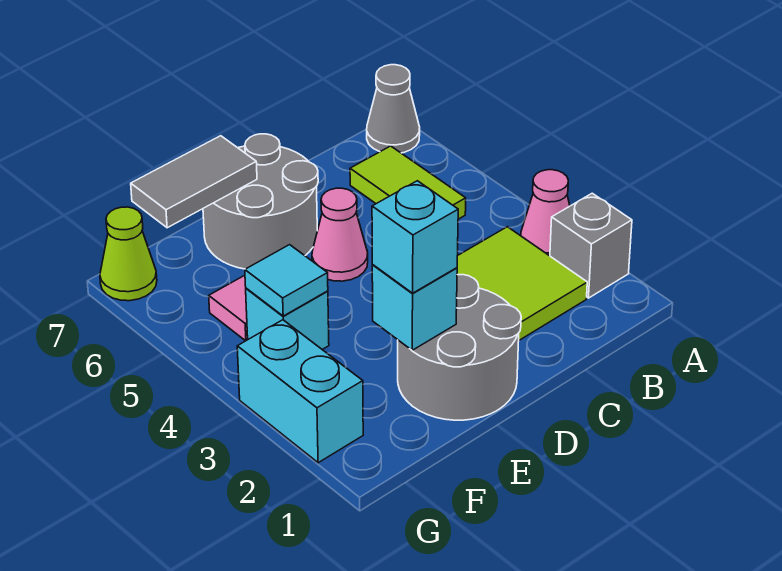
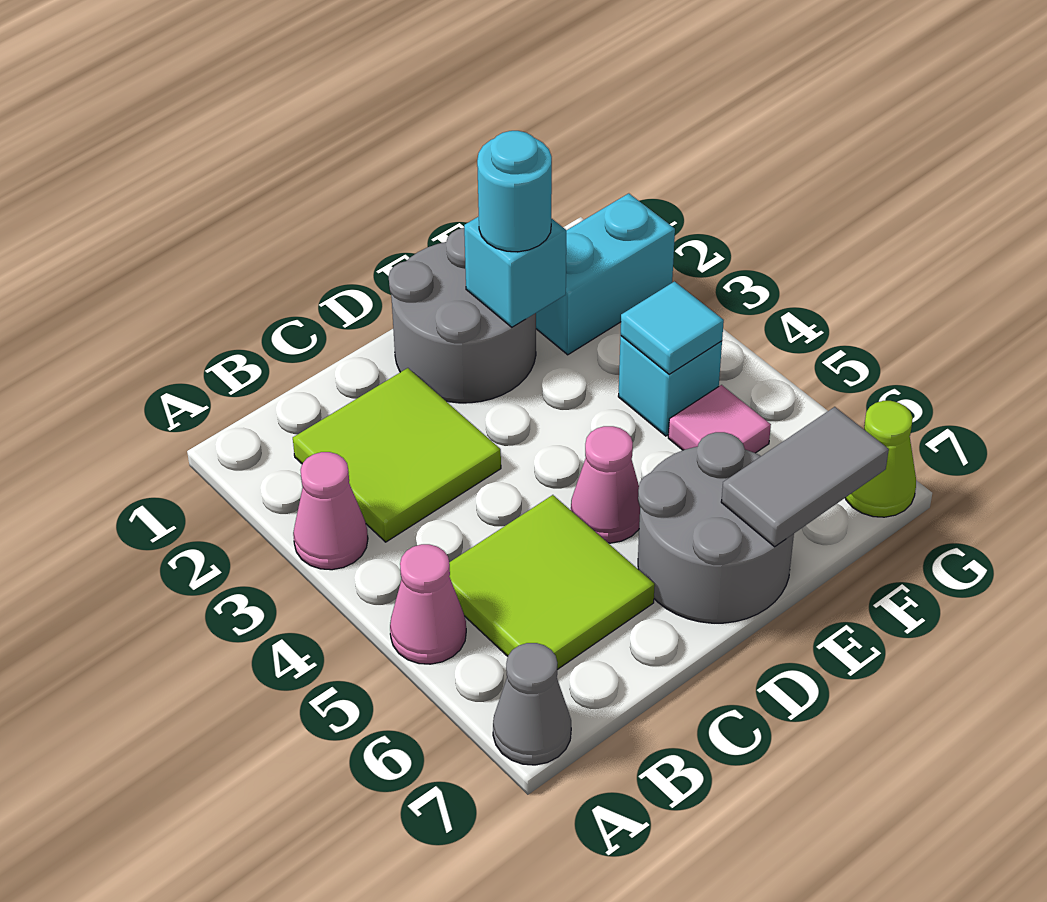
grey 1x1 brick [550,193,632,298] -> none
none -> pink 1x1 cone [390,544,466,664]
lime 1x2 tile [350,146,466,219] -> lime 2x2 tile [449,495,655,670]
cyan 1x1 brick [372,181,458,293] -> cyan 1x1 round brick [477,131,552,252]
cyan 1x2 brick [237,320,363,463] -> cyan 1x2 brick turned to [536,193,675,355]

